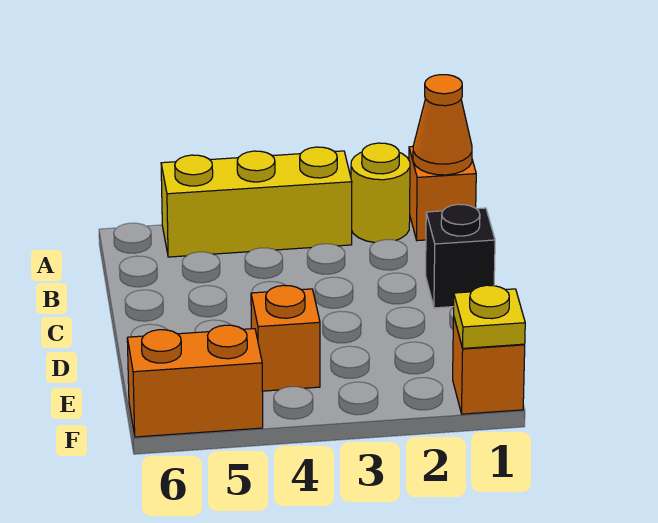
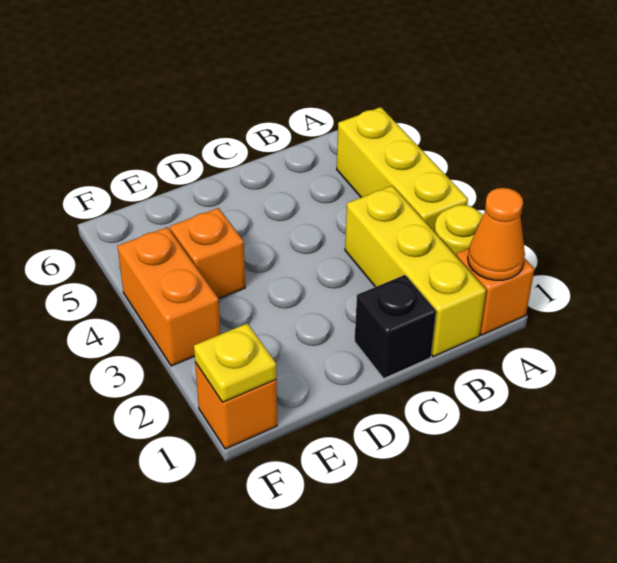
none -> yellow 1x3 brick [345,186,486,357]
orange 1x2 brick [127,325,263,437] -> orange 1x2 brick moved to [118,227,220,366]

